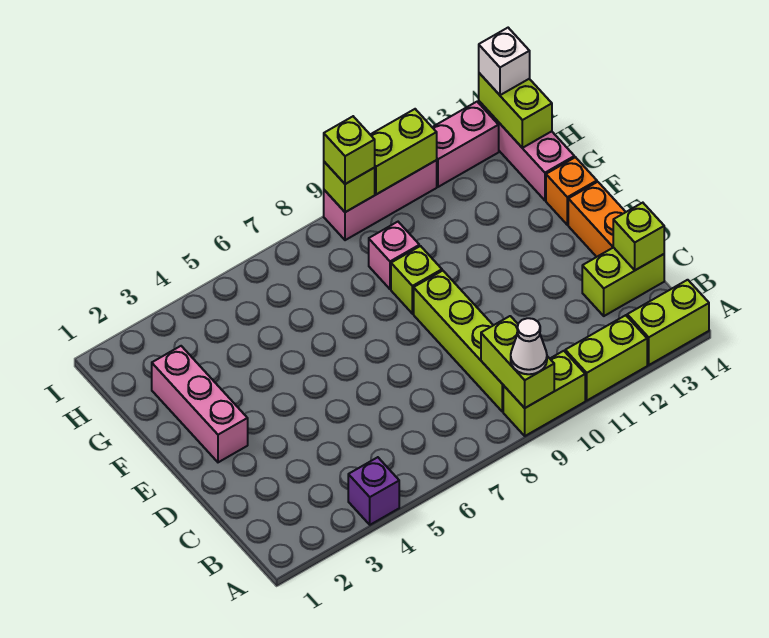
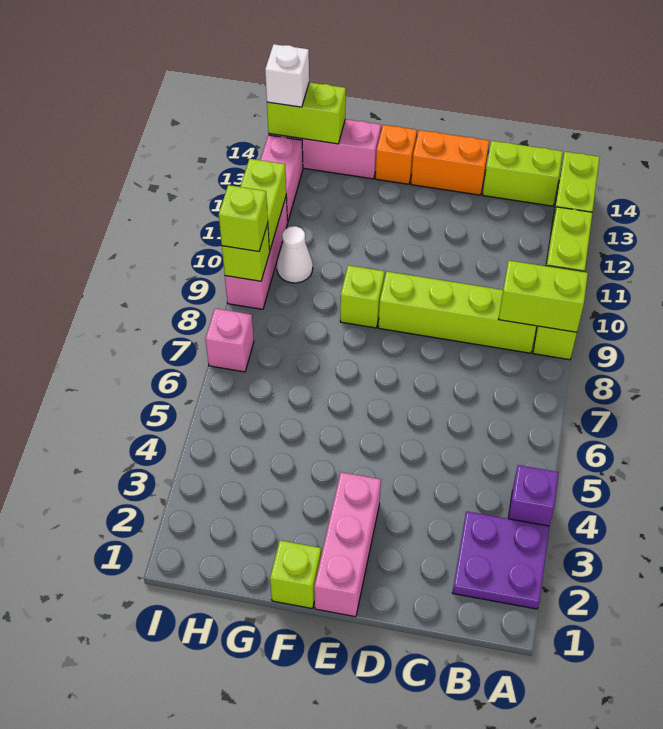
none -> purple 2x2 plate [453,511,549,609]
white 1x1 cone [511,318,547,374] -> white 1x1 cone moved to [277,226,313,283]
lime 1x2 brick [582,247,664,316] -> lime 1x2 brick turned to [483,141,563,206]
lime 1x1 brick [613,203,664,270] -> lime 1x1 brick moved to [270,540,321,609]
pink 1x3 brick [152,346,248,462] -> pink 1x3 brick turned to [314,472,381,617]
pink 1x1 brick [369,222,419,289] -> pink 1x1 brick moved to [205,308,254,372]

